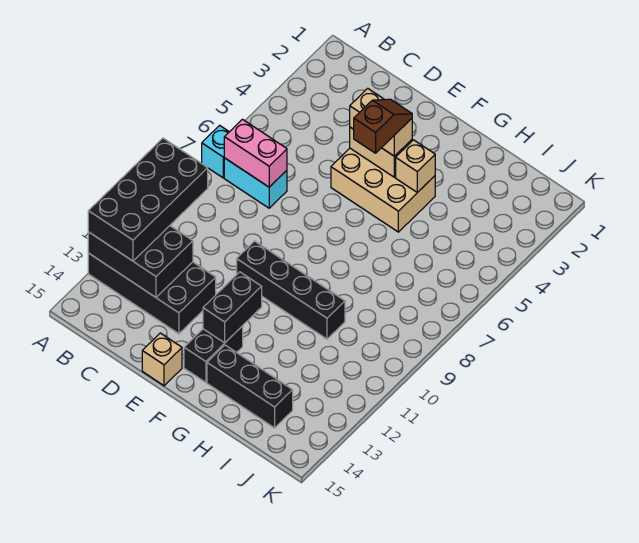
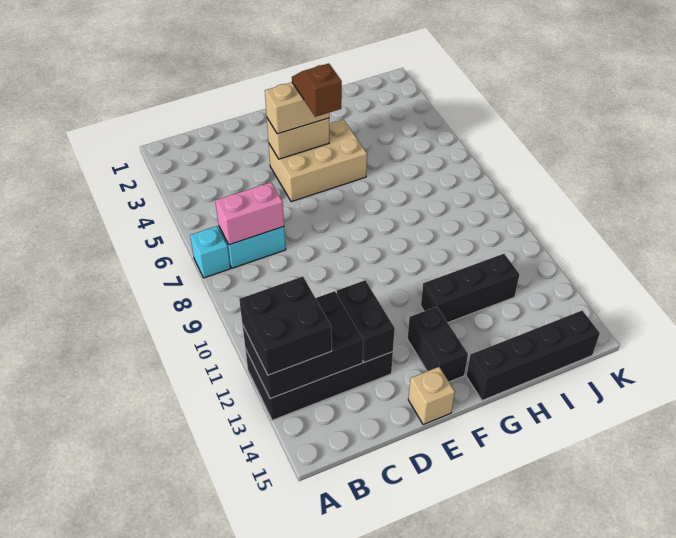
black 2x4 brick [88,138,208,261] -> black 2x2 brick [239,277,332,375]
black 1x4 brick [237,241,345,339] -> black 1x4 brick moved to [466,311,600,400]
black 1x2 brick [203,272,262,343] -> black 1x2 brick moved to [337,280,395,362]
tan 1x1 brick [396,140,435,193] -> none
black 1x3 brick [207,345,293,428] -> black 1x3 brick moved to [421,254,519,323]

